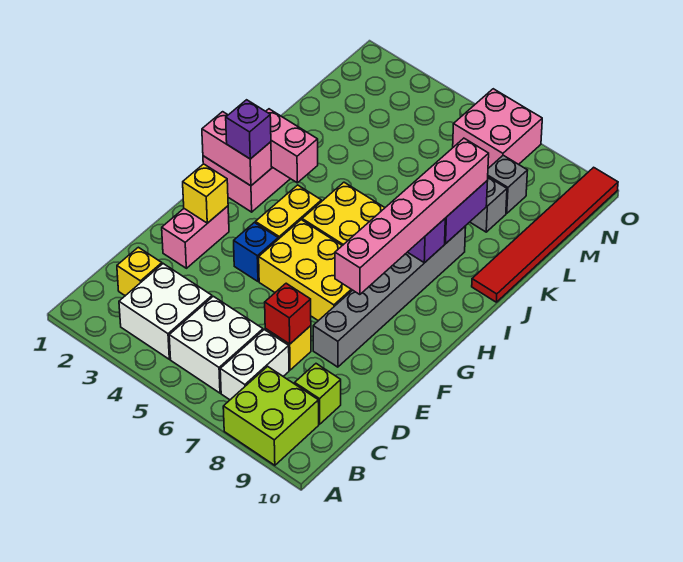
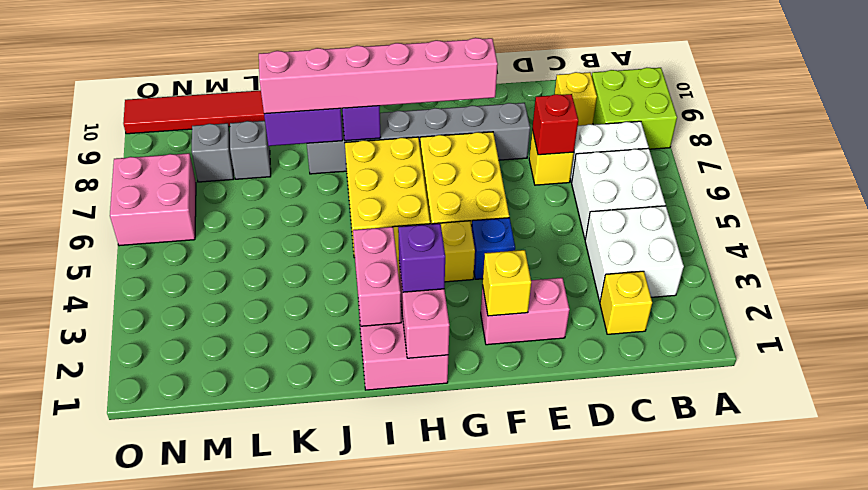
lime 1x1 brick [295,364,341,424] -> yellow 1x1 brick [554,72,597,126]

